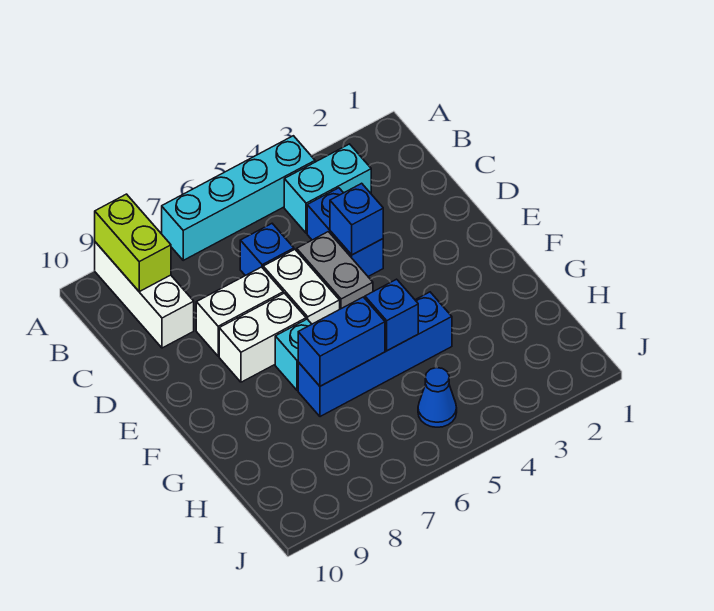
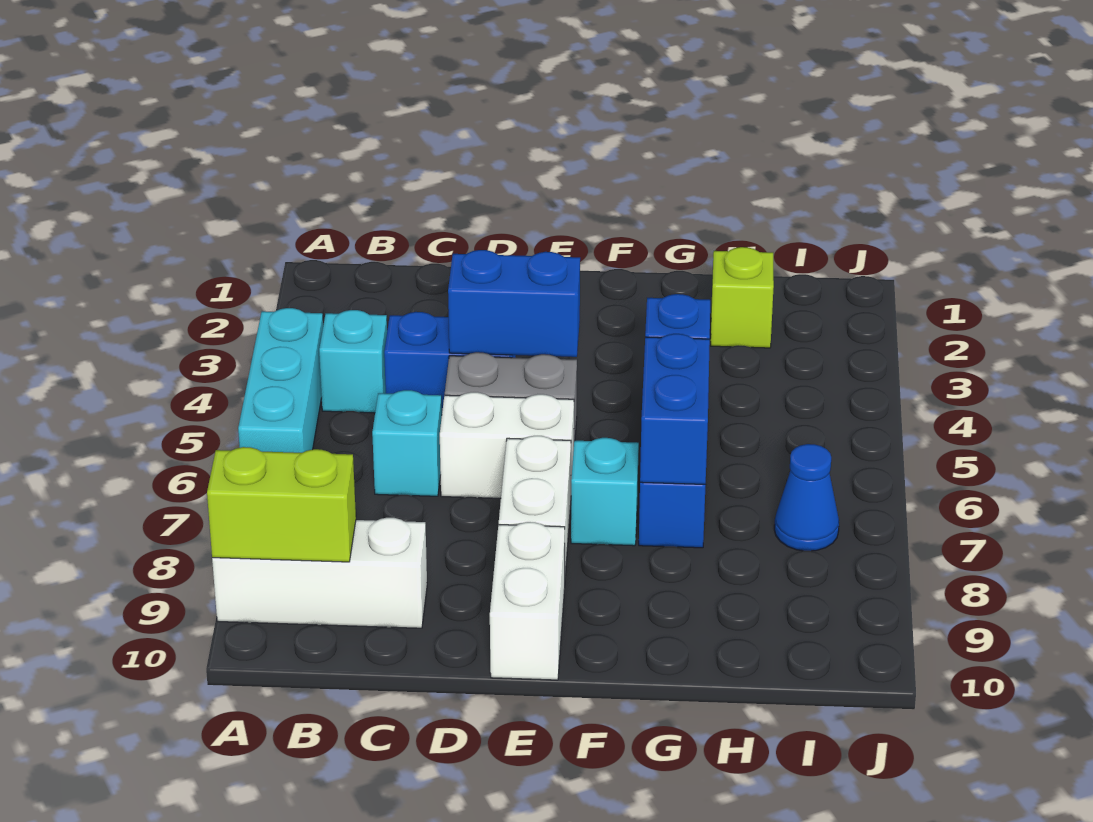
cyan 1x4 brick [162,136,315,260] -> cyan 1x3 brick [238,308,323,453]
cyan 1x2 brick [284,144,371,233] -> cyan 1x1 brick [319,310,387,413]
blue 1x1 brick [240,224,294,276] -> cyan 1x1 brick [372,390,442,496]
blue 1x1 brick [330,183,383,255] -> blue 1x2 brick [448,250,580,357]
white 1x2 brick [196,267,283,356] -> white 1x2 brick moved to [490,522,565,680]
none -> lime 1x1 brick [711,247,774,348]
blue 1x1 cone [418,368,457,427] -> blue 1x1 cone moved to [774,444,839,551]

